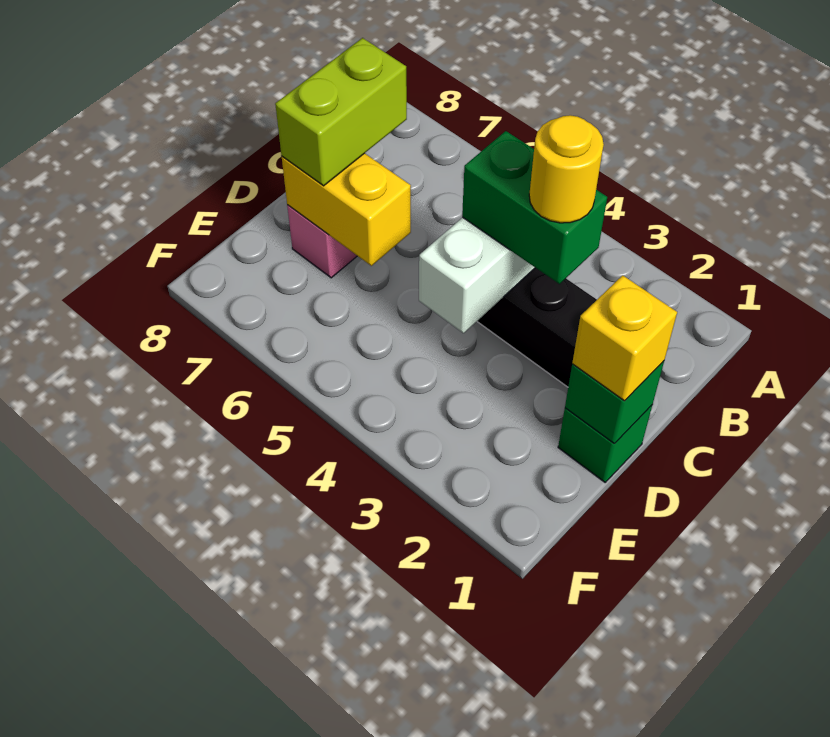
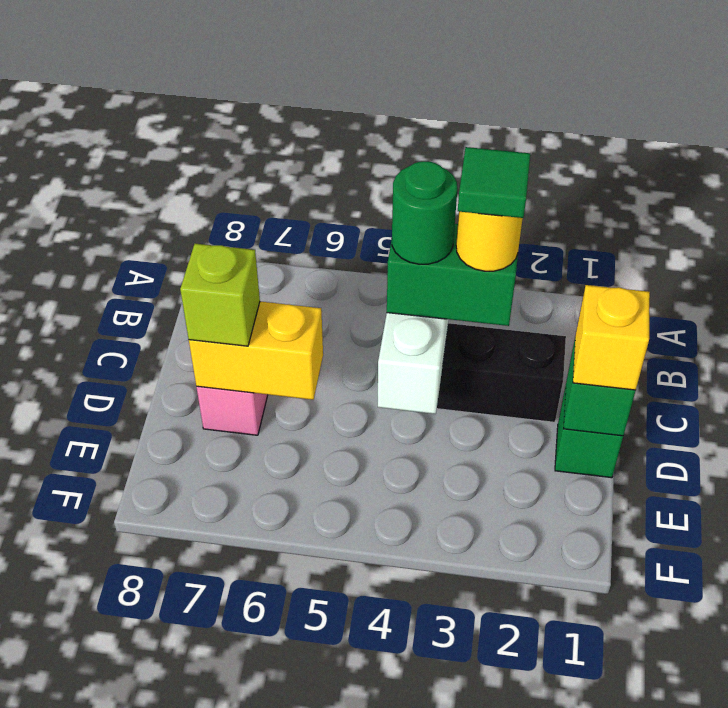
none -> green 1x1 tile [458,147,530,218]
none -> green 1x1 round brick [392,161,457,264]
lime 1x2 brick [275,38,407,186] -> lime 1x1 brick [180,244,260,346]

